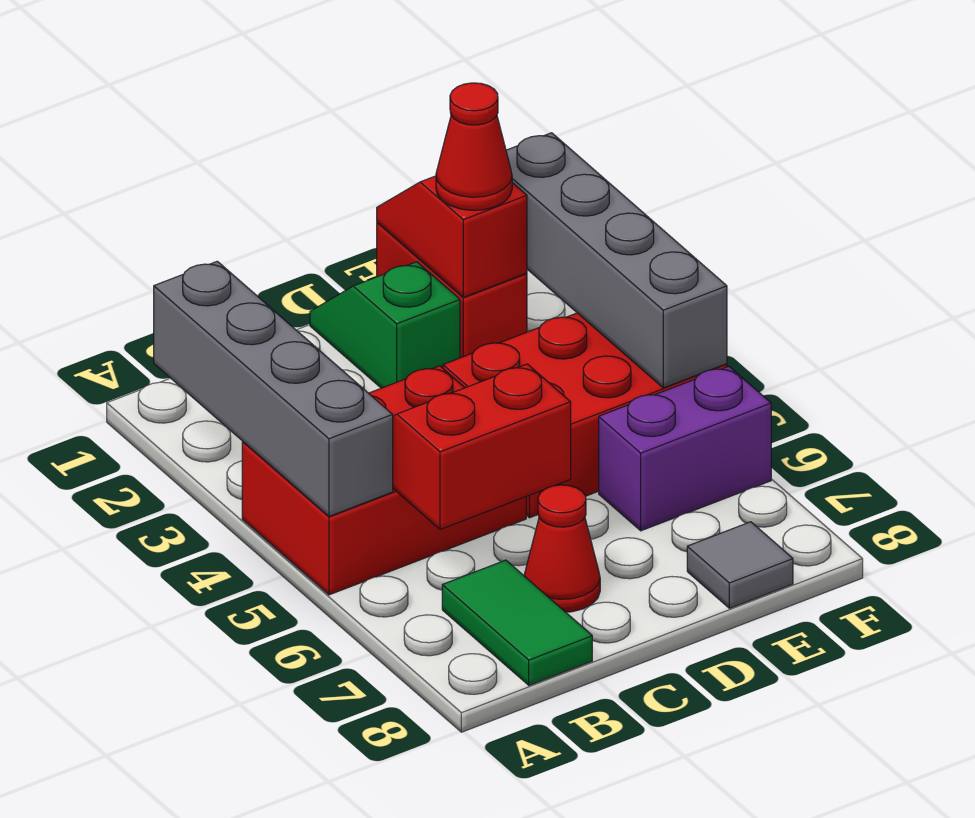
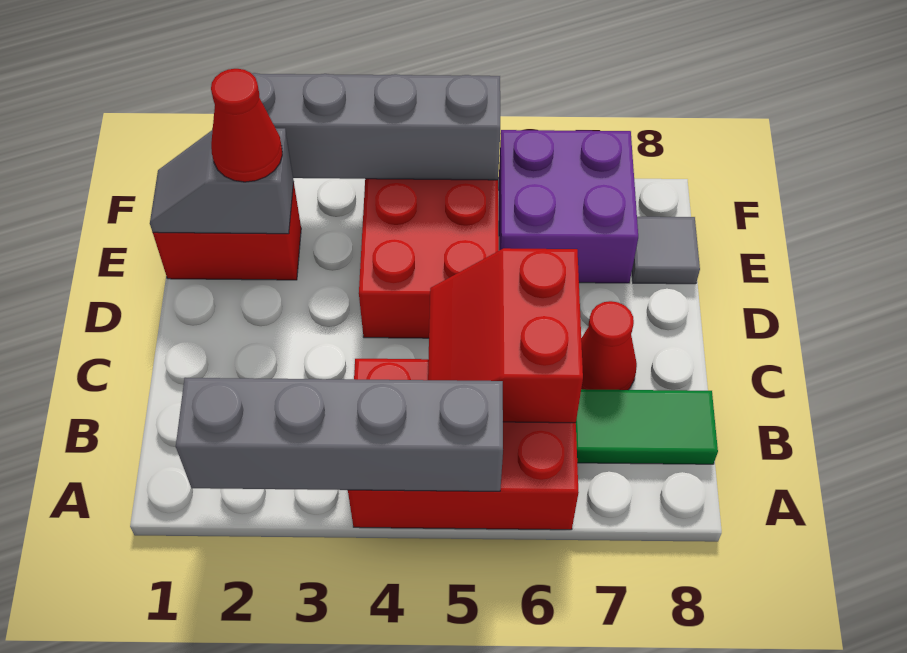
red 2x3 brick [242,366,526,595] -> red 2x3 brick turned to [348,359,579,530]
green 1x2 slope [310,262,460,388] -> none
red 1x2 slope [377,176,527,297] -> grey 1x2 slope [150,128,294,234]
purple 1x2 brick [599,366,771,531] -> purple 2x2 brick [498,130,638,283]

